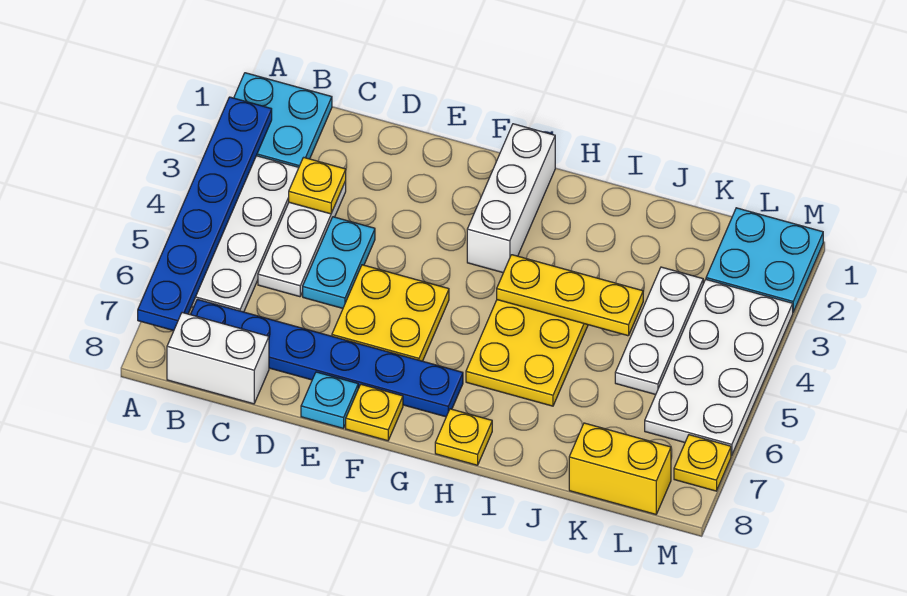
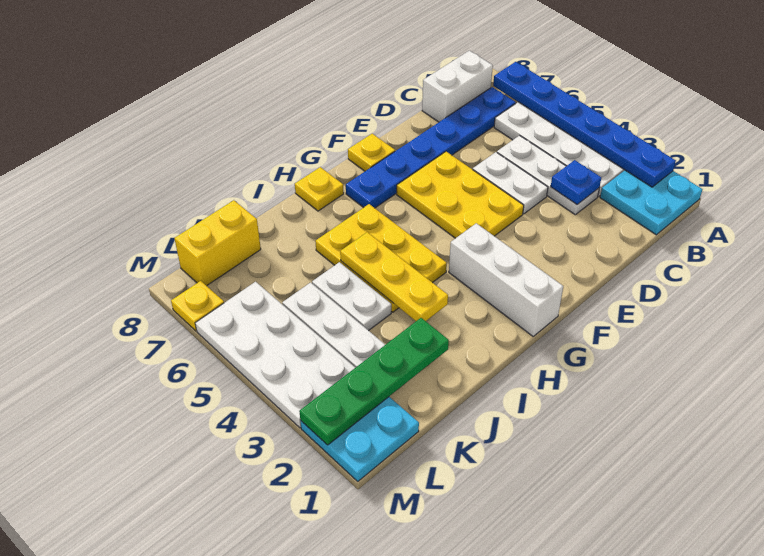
yellow 1x1 plate [289,157,346,214] -> blue 1x1 plate [551,160,601,204]
cyan 1x2 plate [303,217,375,308] -> white 1x2 plate [473,152,548,214]
yellow 2x2 plate [332,265,449,361] -> yellow 2x3 plate [397,152,524,238]
cyan 1x1 plate [301,372,358,428] -> none
yellow 1x3 plate [497,255,643,336] -> yellow 1x3 plate turned to [340,232,448,321]
none -> green 1x4 plate [299,318,449,445]
none -> white 1x2 plate [312,262,391,331]

